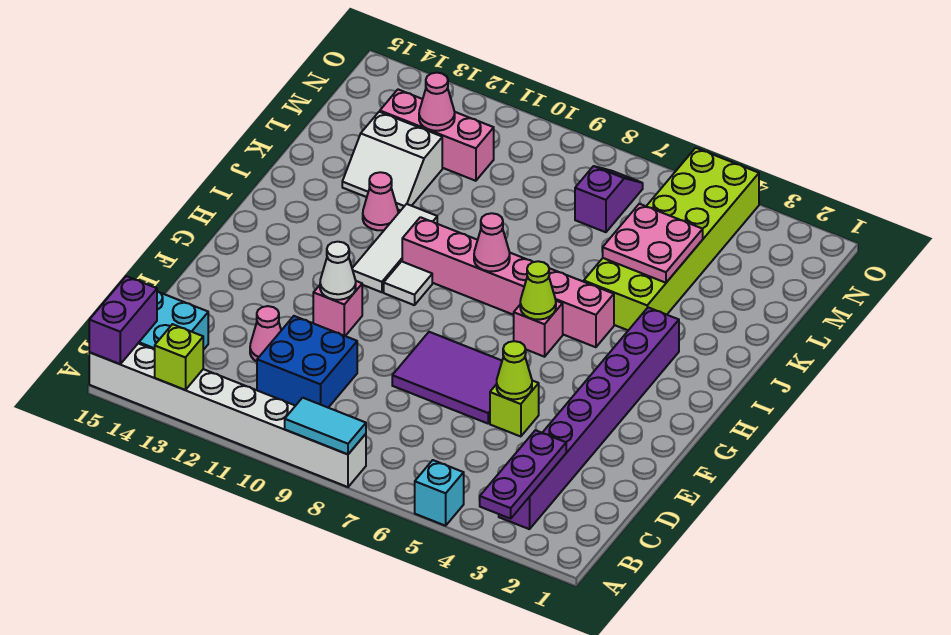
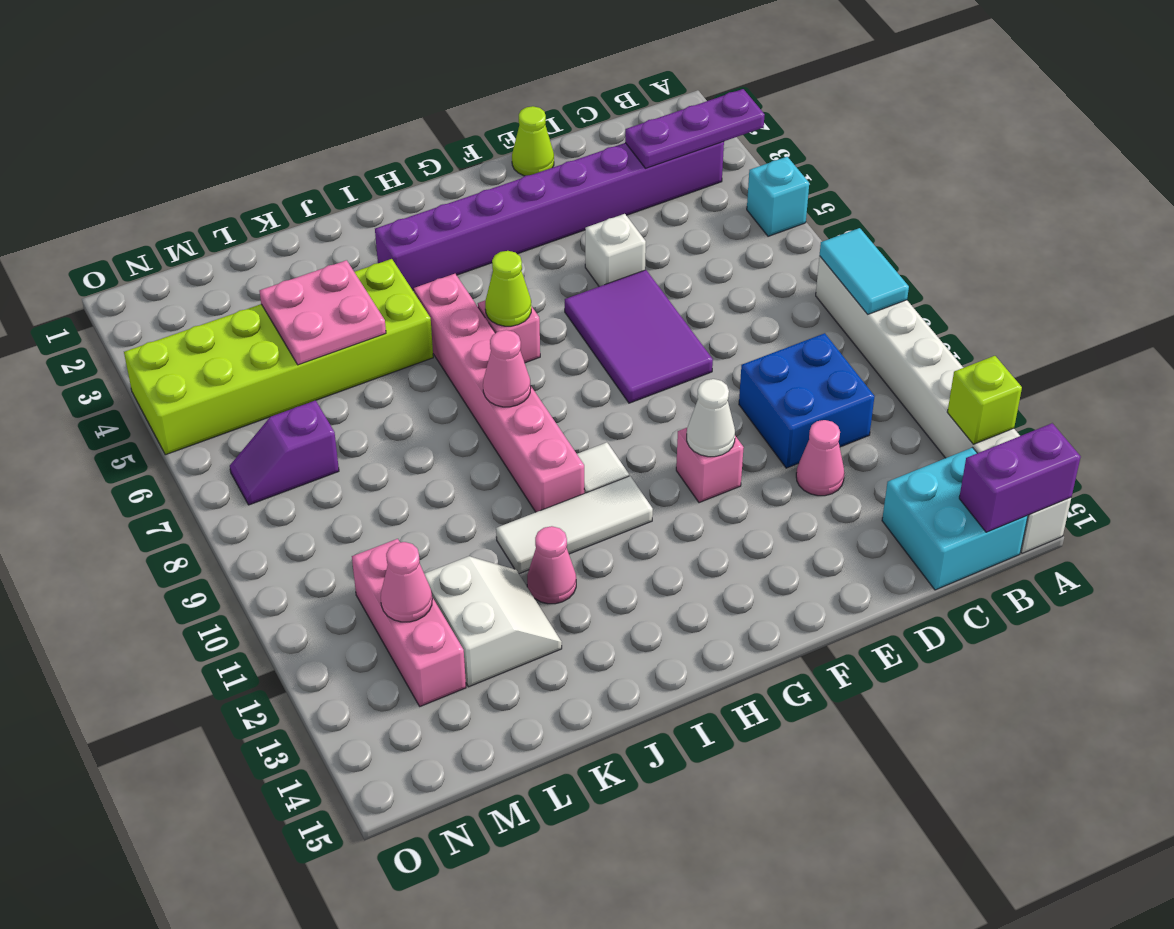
lime 1x1 brick [490,381,539,437] -> white 1x1 brick [585,214,646,287]
lime 1x1 cone [497,341,532,399] -> lime 1x1 cone moved to [512,106,554,176]

